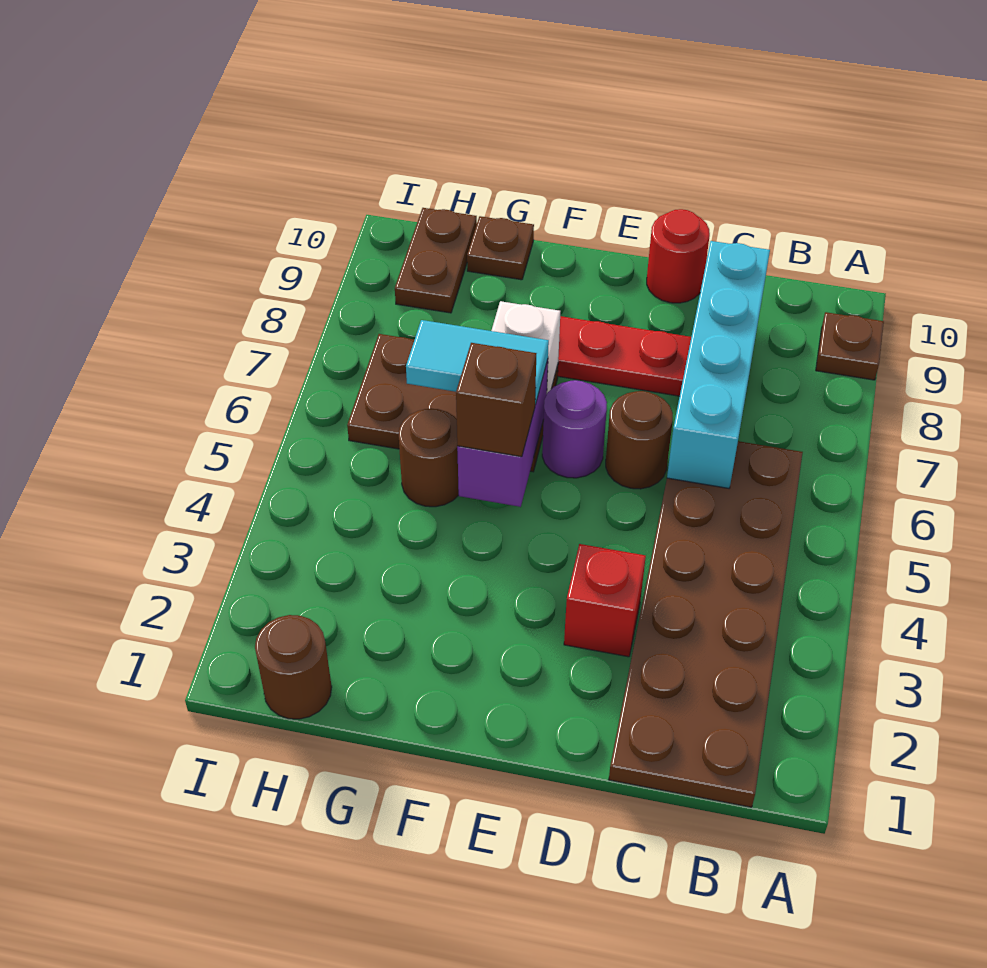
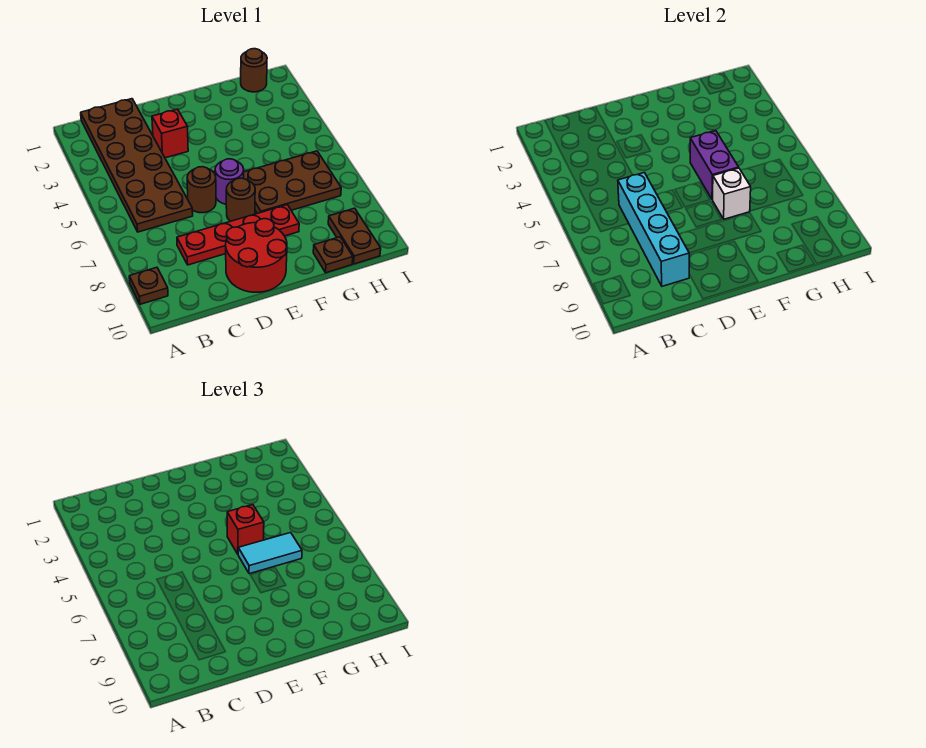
red 1x1 round brick [647,209,710,303] -> red 2x2 round brick [226,219,287,292]
brown 1x1 brick [456,343,536,457] -> red 1x1 brick [227,505,264,554]
brown 1x1 round brick [399,408,459,507] -> brown 1x1 round brick moved to [226,178,255,221]

